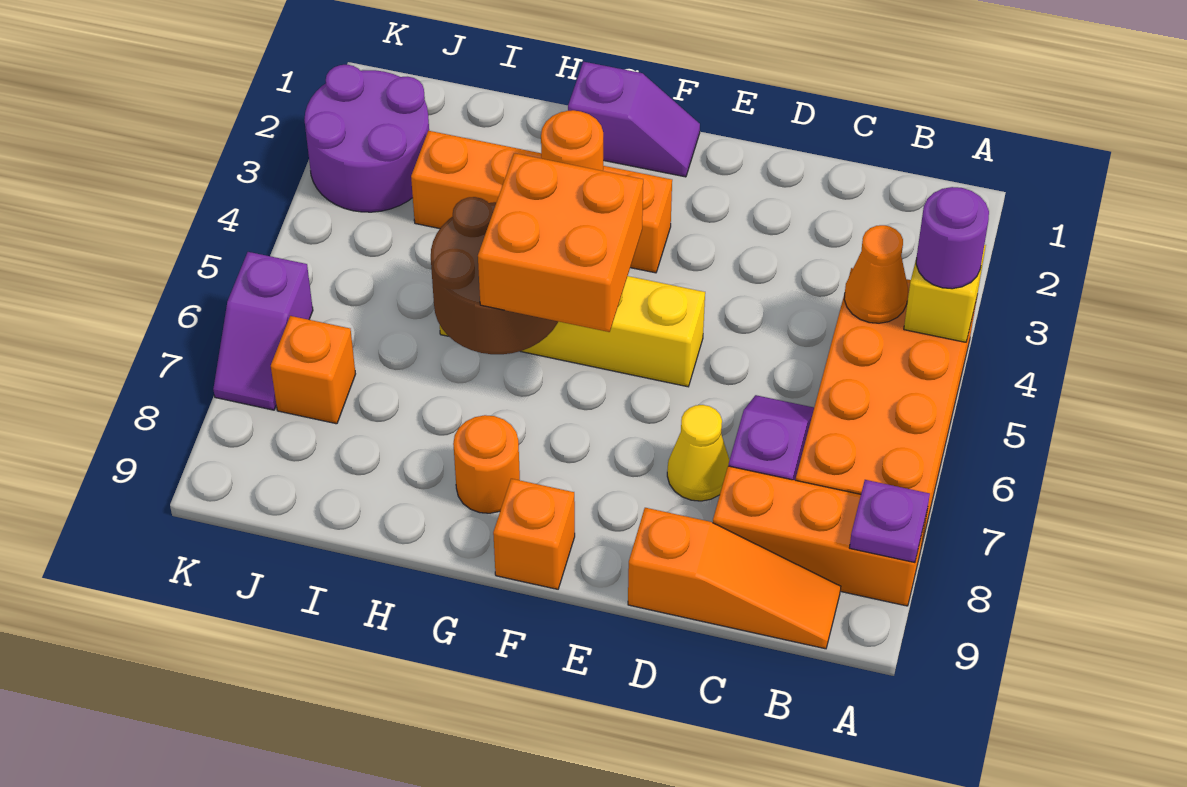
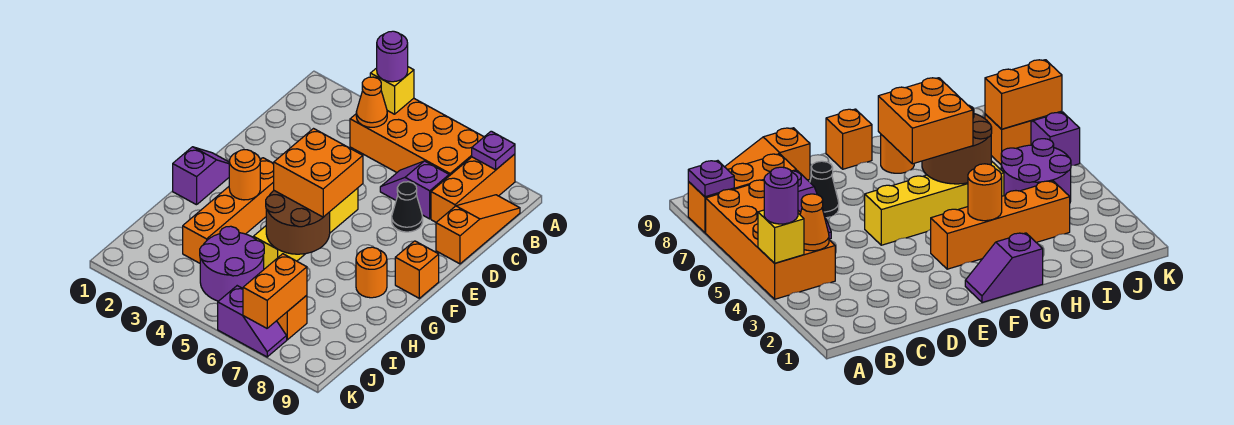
yellow 1x1 cone [667,405,729,501] -> black 1x1 cone [392,182,423,232]
purple 2x2 round brick [304,65,429,212] -> purple 2x2 round brick moved to [200,226,264,301]
none -> orange 1x2 brick [243,254,307,328]

